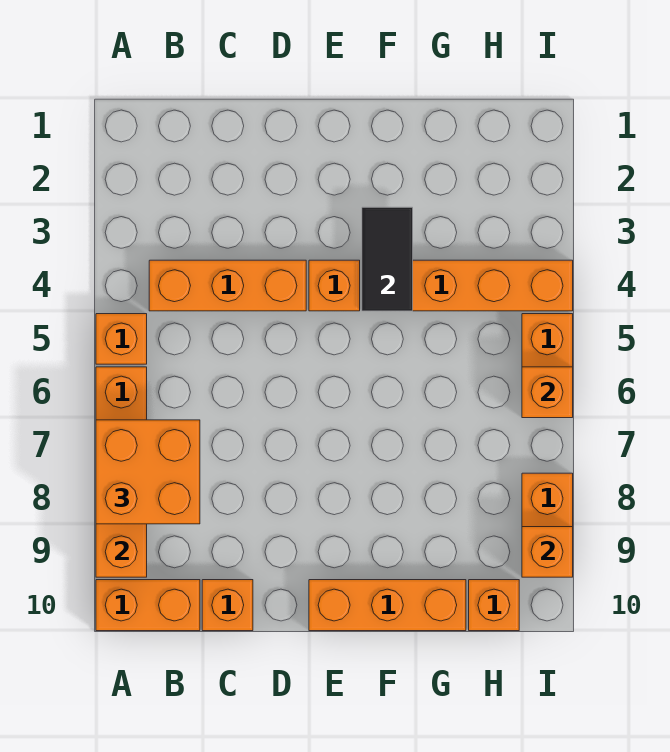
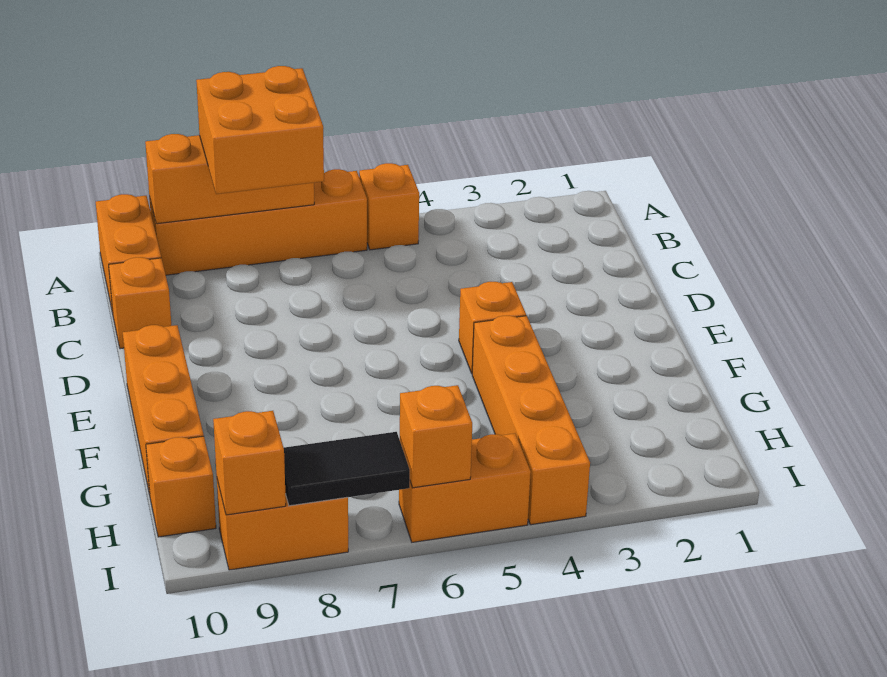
orange 1x3 brick [149,260,306,311] -> none
black 1x2 tile [362,207,413,311] -> black 1x2 tile moved to [284,432,410,506]

